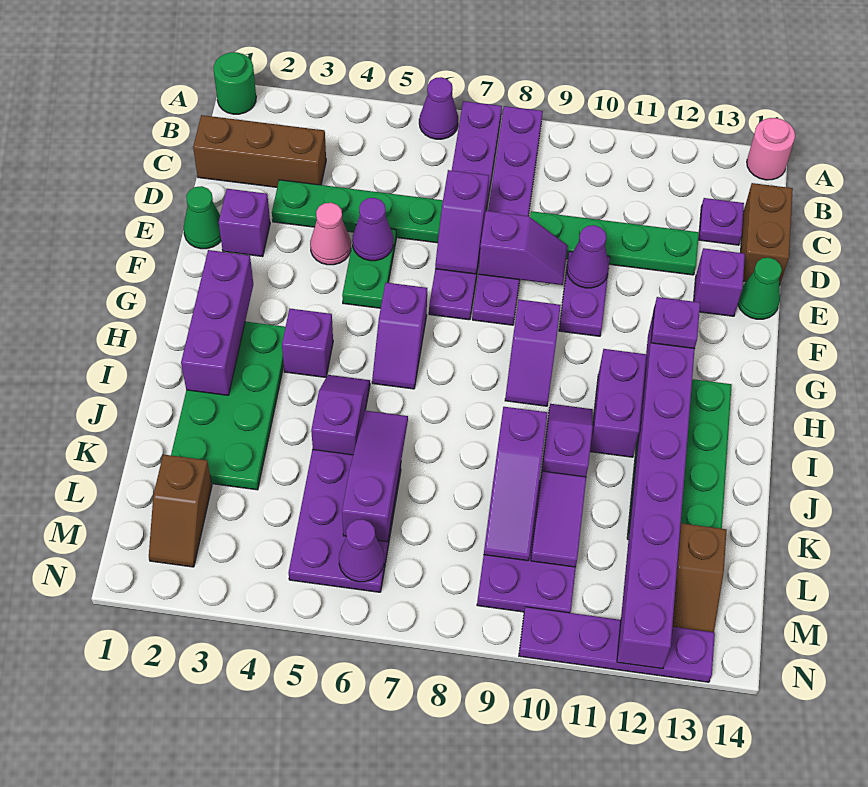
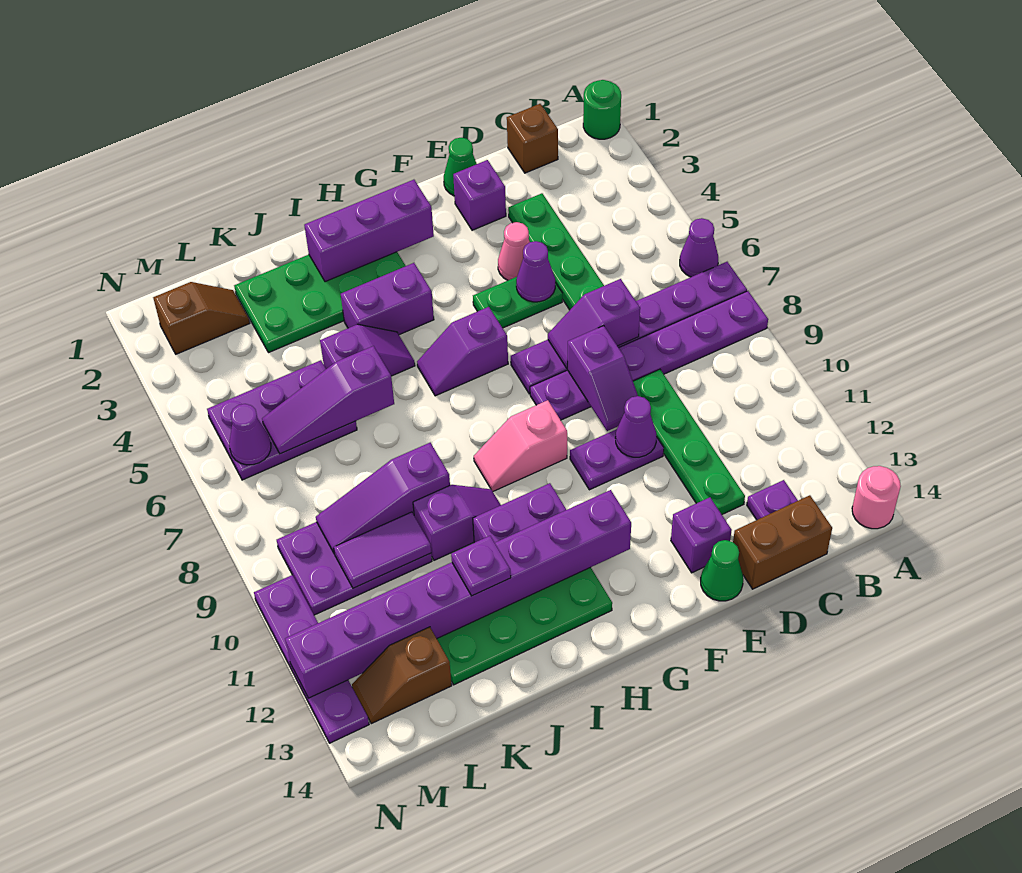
brown 1x3 brick [193,115,326,187] -> brown 1x1 brick [507,104,558,173]
purple 1x2 slope [505,299,561,406] -> pink 1x2 slope [474,400,567,491]
purple 1x1 plate [651,297,700,349] -> purple 1x1 plate moved to [451,536,511,596]
purple 1x1 brick [282,309,333,377] -> purple 1x2 brick [341,263,434,335]
purple 1x3 slope [342,411,408,542] -> purple 1x3 slope turned to [262,346,394,454]
brown 1x2 slope [149,454,212,567] -> brown 1x2 slope turned to [153,282,250,354]

